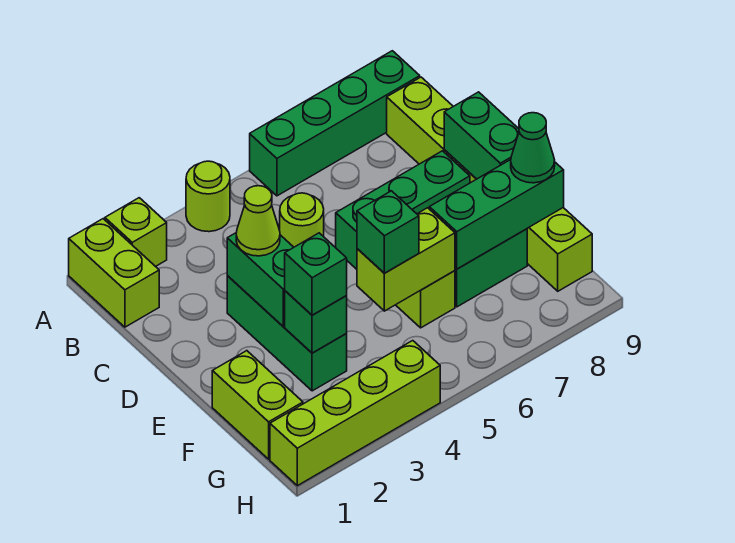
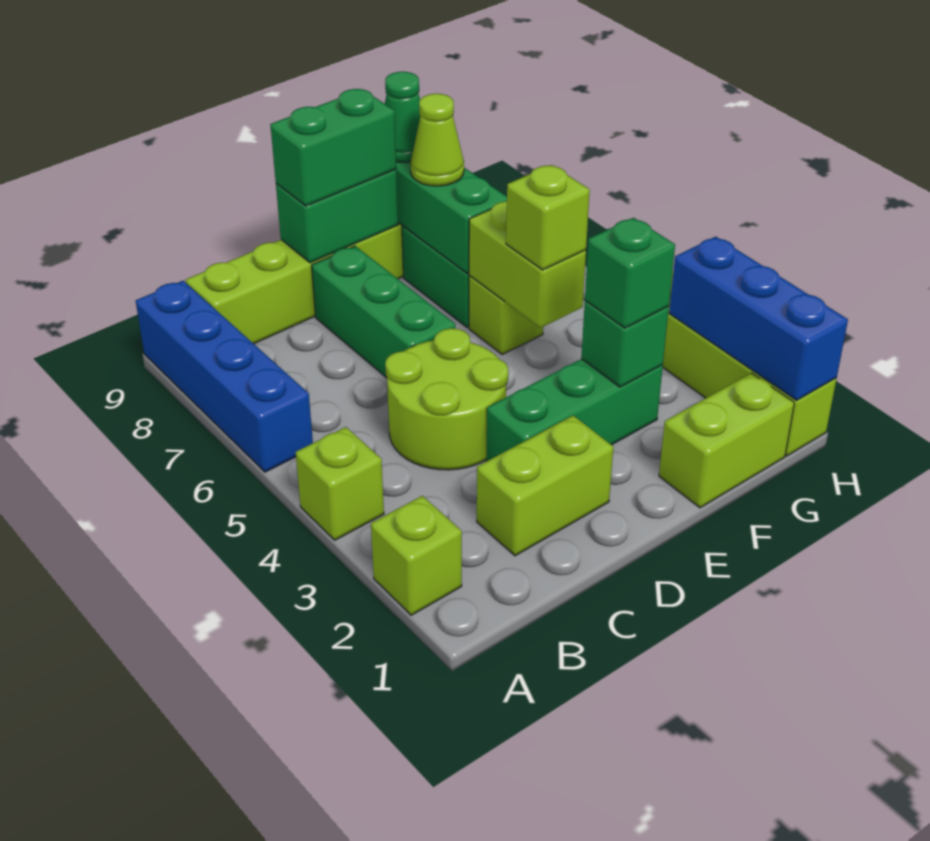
lime 1x2 brick [69,219,159,327] -> lime 1x2 brick moved to [477,416,613,556]
lime 1x1 round brick [186,161,230,232] -> lime 1x1 brick [296,427,384,540]
green 1x4 brick [250,51,420,196] -> blue 1x4 brick [136,281,313,472]
lime 1x1 round brick [280,193,324,247] -> lime 2x2 round brick [385,328,508,470]
green 1x2 brick [227,233,294,327] -> green 1x2 brick moved to [270,89,396,206]
lime 1x1 cone [236,186,280,256] -> lime 1x1 cone moved to [410,94,464,186]
green 1x1 brick [357,191,419,273] -> lime 1x1 brick [506,165,590,270]
none -> blue 1x3 brick [669,237,848,400]

